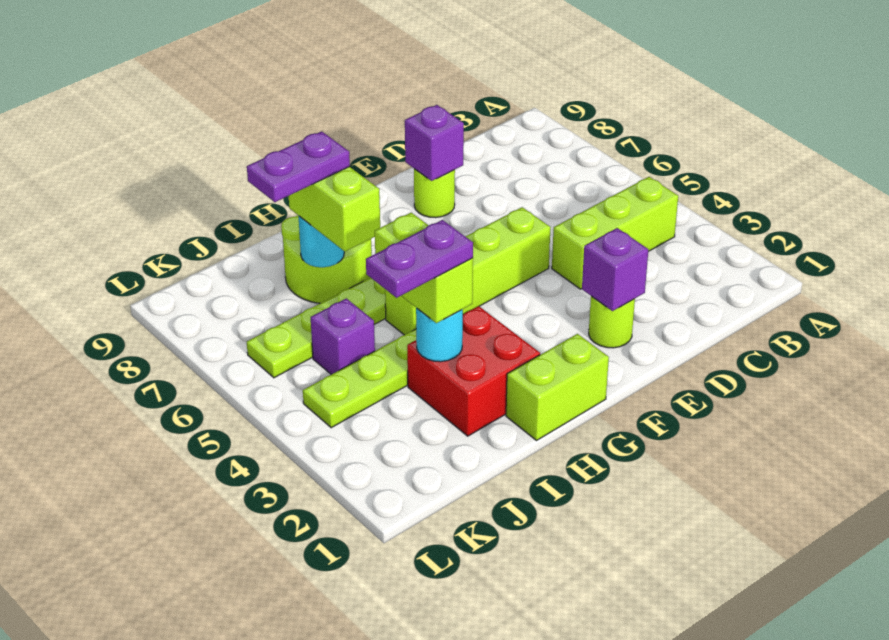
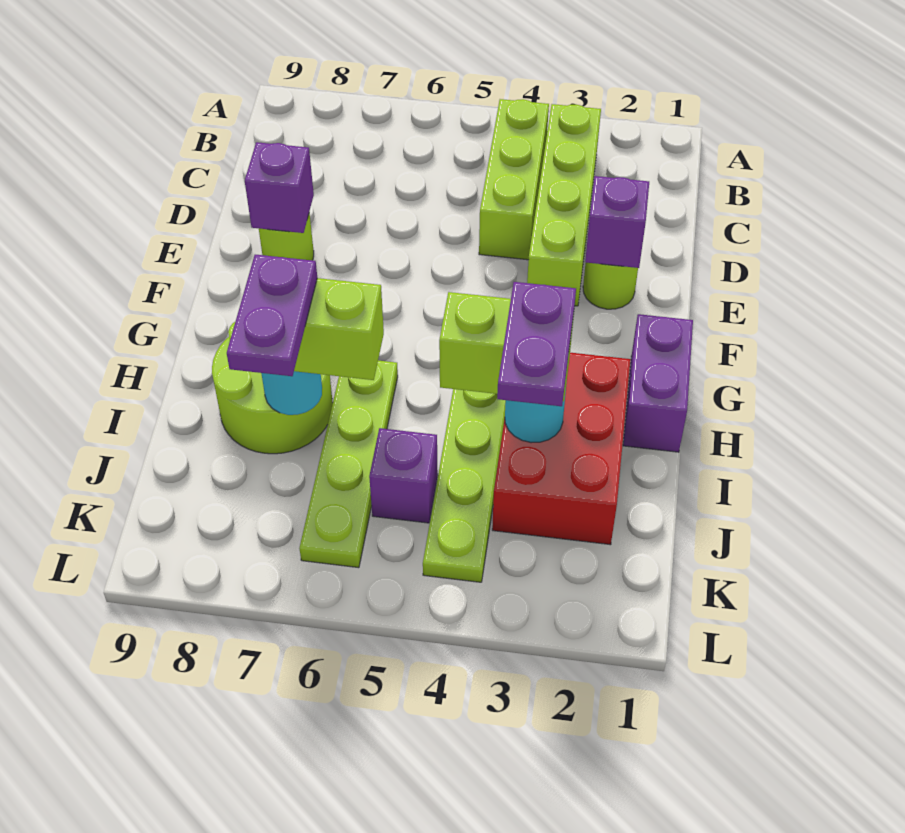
lime 1x4 brick [385,207,551,335] -> lime 1x4 brick moved to [527,104,601,306]
lime 1x2 brick [506,334,609,441] -> purple 1x2 brick [623,314,693,452]
red 2x2 brick [407,306,540,436] -> red 2x3 brick [492,353,631,545]

